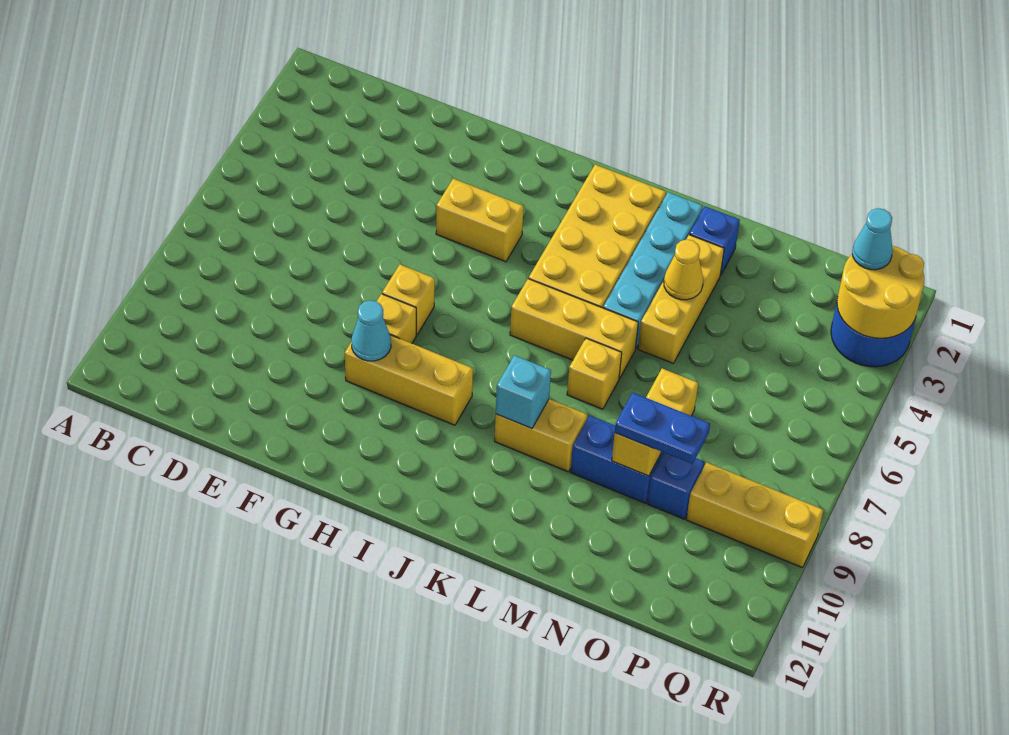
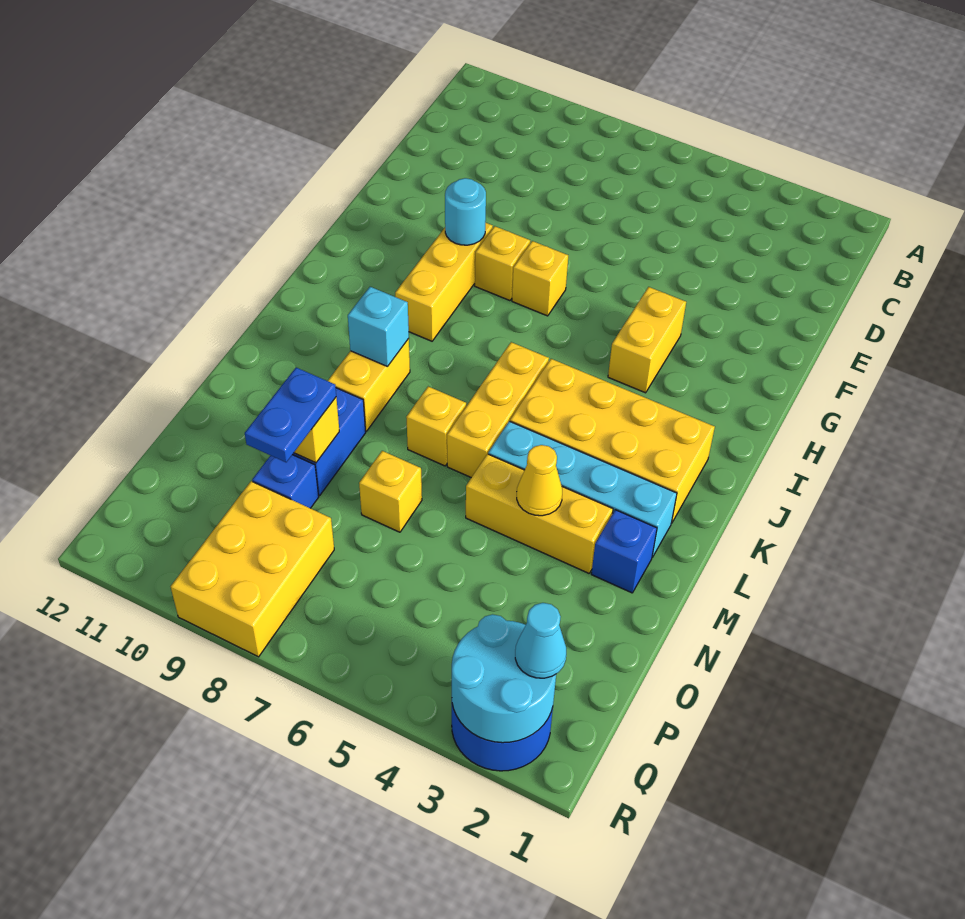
cyan 1x1 cone [352,300,391,361] -> cyan 1x1 round brick [445,178,486,245]
yellow 1x3 brick [686,463,823,568] -> yellow 2x3 brick [171,481,334,657]
yellow 2x2 round brick [837,246,924,338] -> cyan 2x2 round brick [452,614,556,743]

